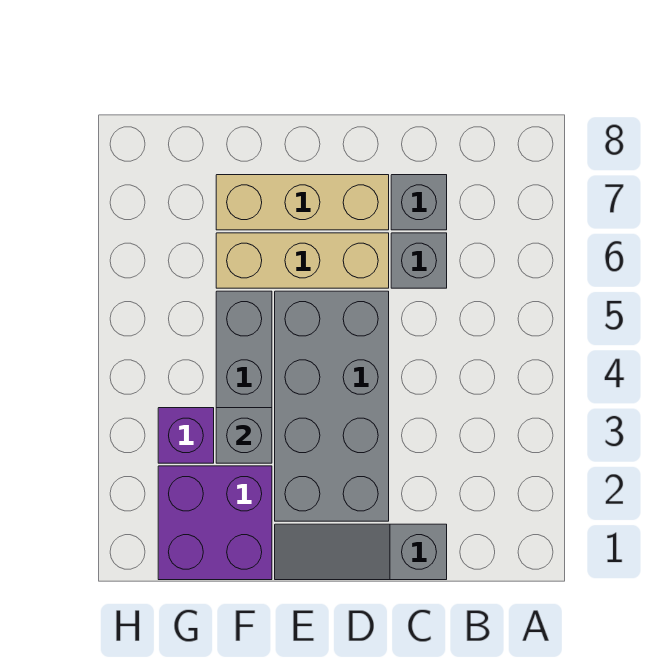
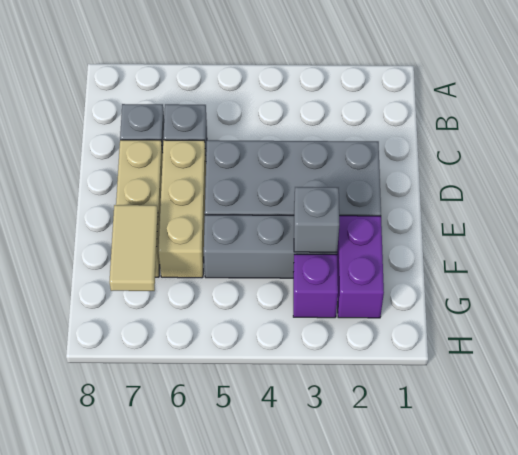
grey 1x3 slope [275,524,447,580] -> none
purple 2x2 brick [158,466,272,580] -> purple 1x2 brick [337,216,384,318]
none -> tan 1x2 tile [110,205,158,291]

